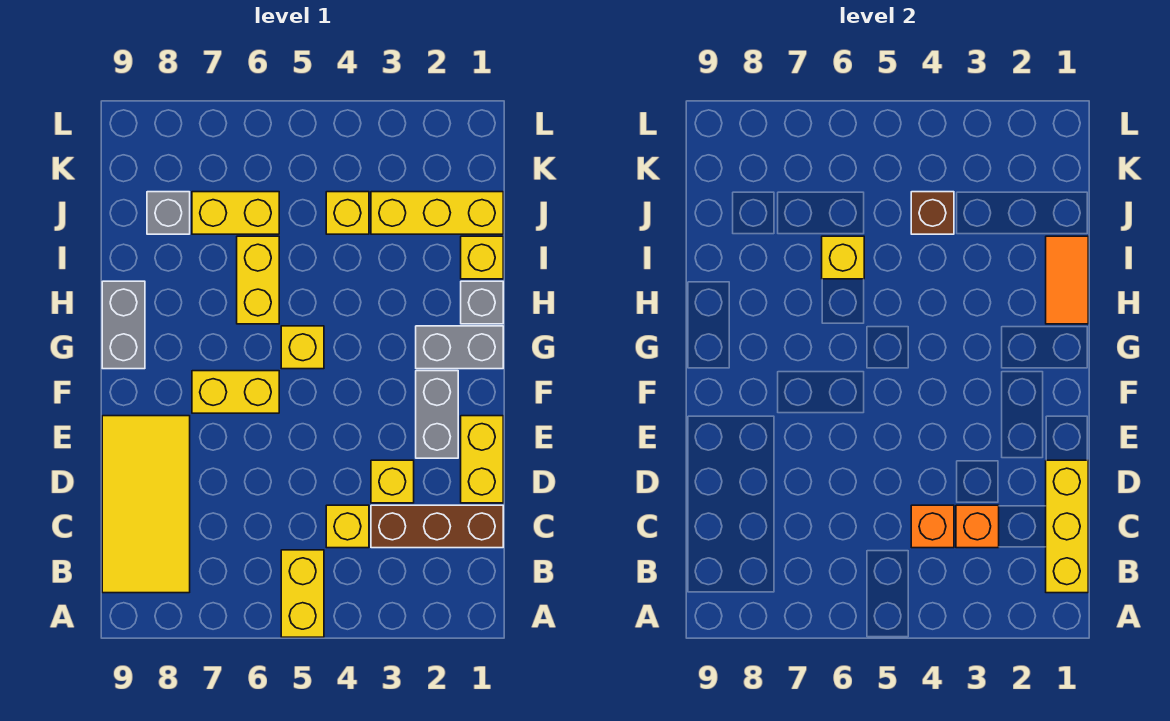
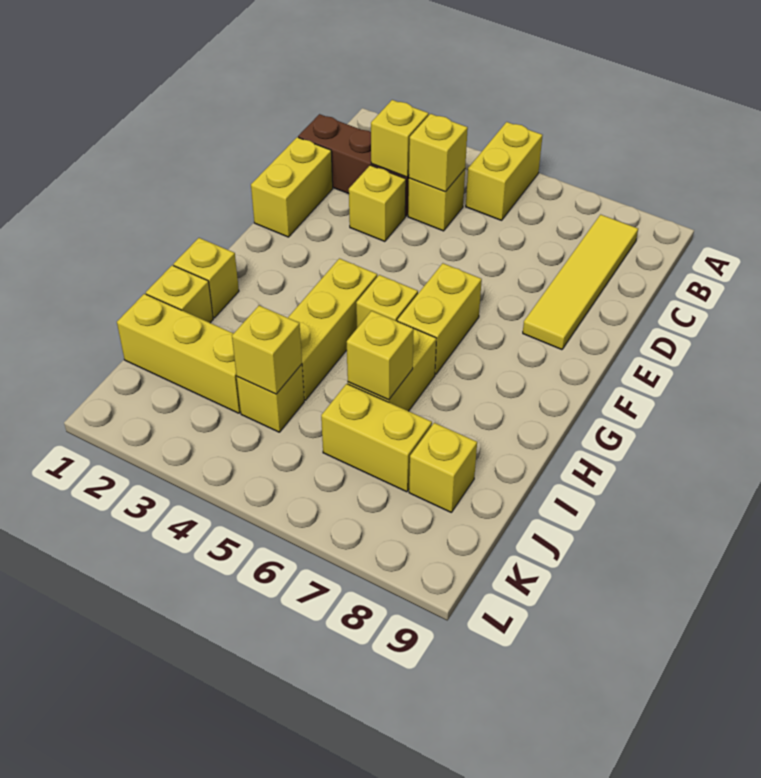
yellow 1x3 brick [1046,460,1088,593] -> yellow 1x3 brick moved to [288,258,377,400]
yellow 2x4 tile [102,416,190,593] -> yellow 1x4 tile [523,215,638,350]
orange 1x1 brick [956,505,999,548] -> yellow 1x1 brick [371,100,429,177]
orange 1x1 brick [911,505,954,548] -> yellow 1x1 brick [409,114,468,192]
grey 1x2 brick [416,371,458,458] -> none
yellow 1x2 brick [192,371,279,413] -> yellow 1x2 brick turned to [397,263,482,375]
grey 1x2 brick [416,326,503,369] -> none
grey 1x2 brick [102,281,145,369] -> none
grey 1x1 brick [461,281,503,324] -> yellow 1x1 brick [173,238,239,318]
orange 1x2 tile [1046,236,1088,324] -> none
brown 1x1 brick [911,192,954,234] -> yellow 1x1 brick [232,306,302,394]
grey 1x1 brick [147,192,190,234] -> yellow 1x1 brick [409,423,477,512]

